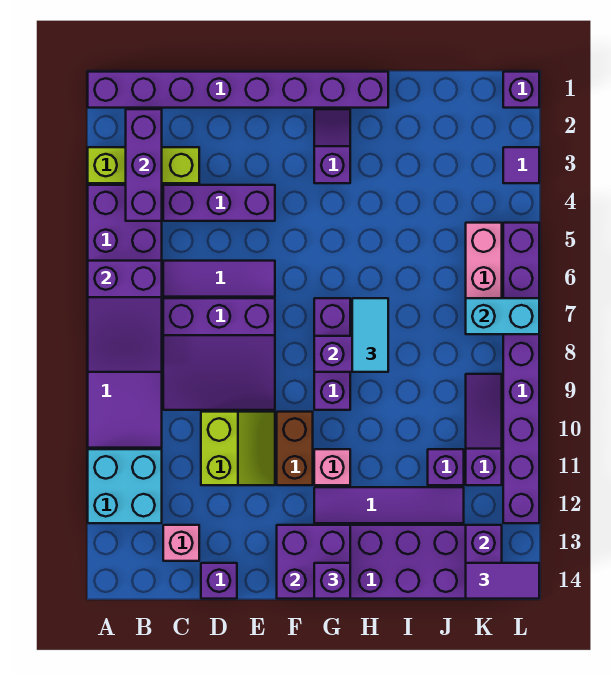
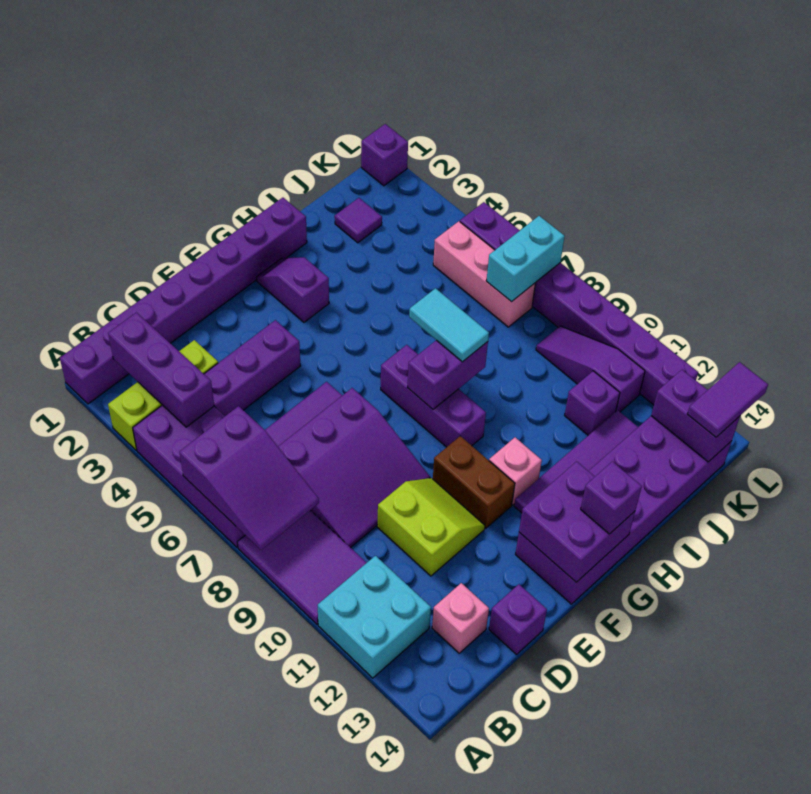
purple 1x1 tile [503,147,539,183] -> purple 1x1 tile moved to [335,198,382,243]

